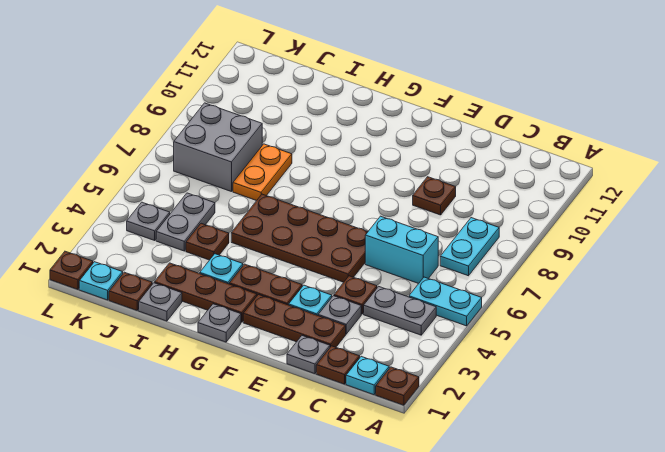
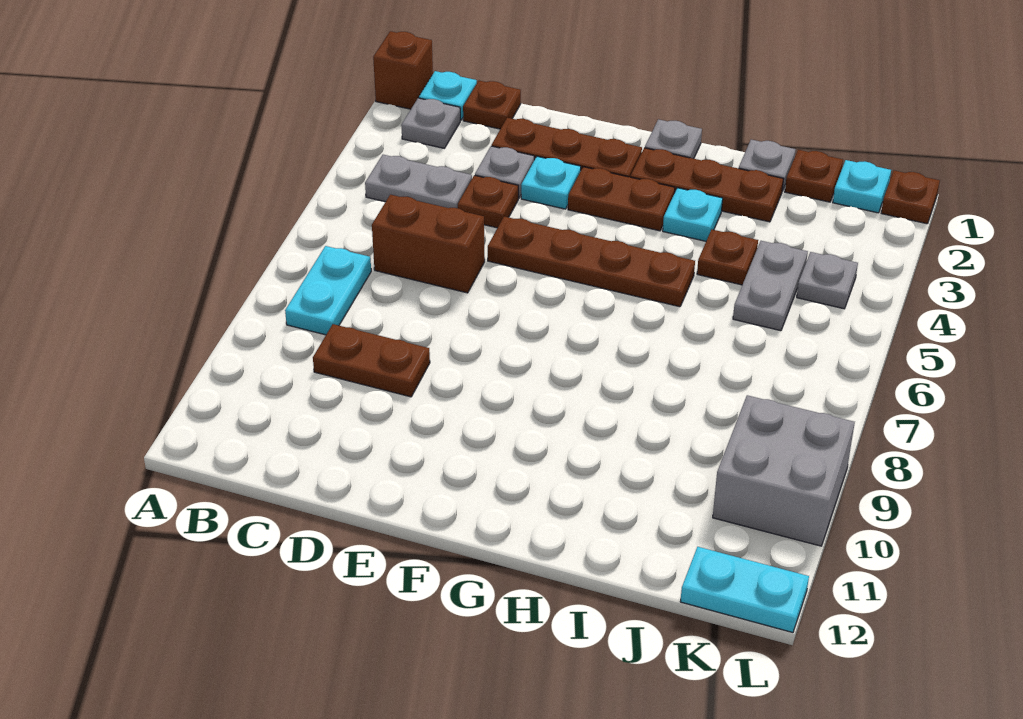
brown 1x1 plate [376,367,419,405] -> brown 1x1 brick [373,31,433,109]
cyan 1x2 plate [409,277,482,326] -> cyan 1x2 plate moved to [680,547,809,633]
cyan 1x2 brick [365,216,438,284] -> brown 1x2 brick [372,195,485,293]
grey 1x1 plate [287,336,330,374] -> grey 1x1 plate moved to [401,98,460,148]
brown 1x1 plate [413,177,456,215] -> brown 1x2 plate [313,324,430,397]
brown 2x4 plate [231,194,367,282] -> brown 1x4 plate [488,217,695,307]
orange 1x2 plate [233,144,292,201] -> none
grey 2x2 brick [174,103,262,192] -> grey 2x2 brick moved to [713,395,855,546]

